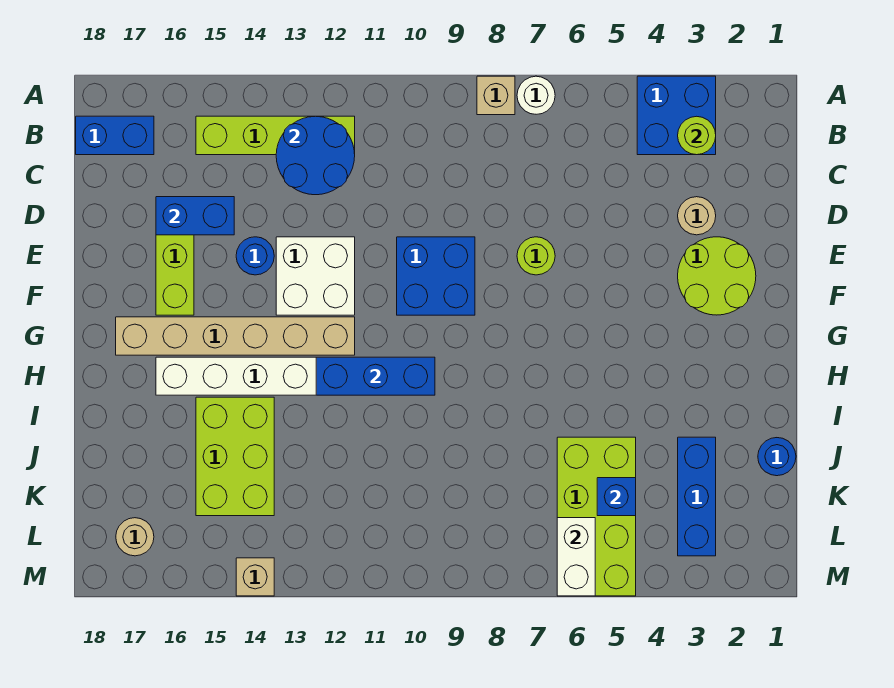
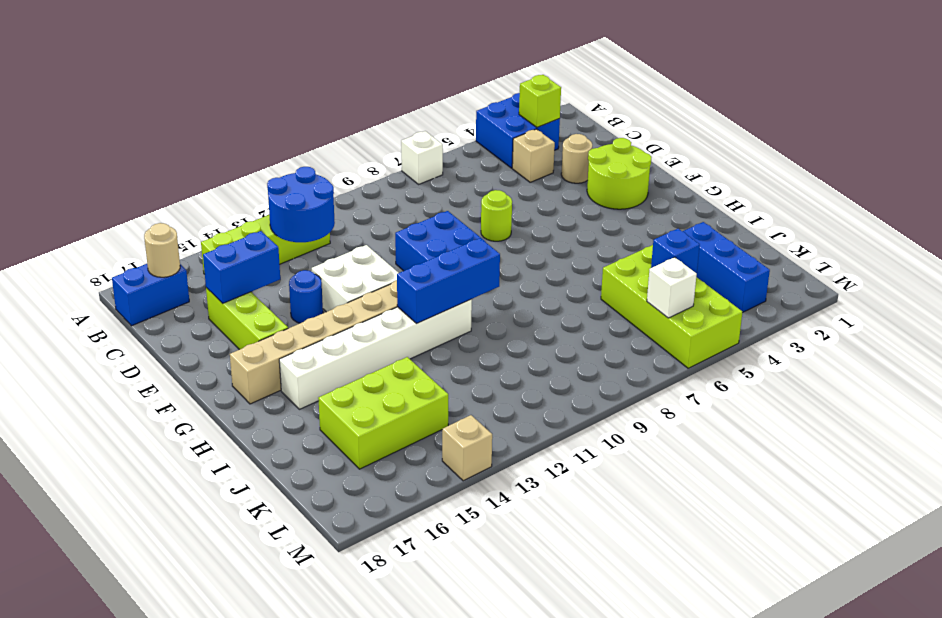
white 1x1 round brick [517,76,555,114] -> white 1x1 brick [401,131,443,184]
tan 1x1 brick [477,76,515,115] -> tan 1x1 brick moved to [512,129,555,182]
lime 1x1 round brick [678,116,716,155] -> lime 1x1 brick [519,75,561,127]
lime 2x3 brick [196,397,274,516] -> lime 2x3 brick turned to [318,357,448,469]
blue 1x1 round brick [758,438,796,476] -> none
white 1x2 brick [557,518,595,596] -> white 1x1 brick [647,257,697,318]
tan 1x1 round brick [116,518,154,556] -> tan 1x1 round brick moved to [144,223,180,277]

